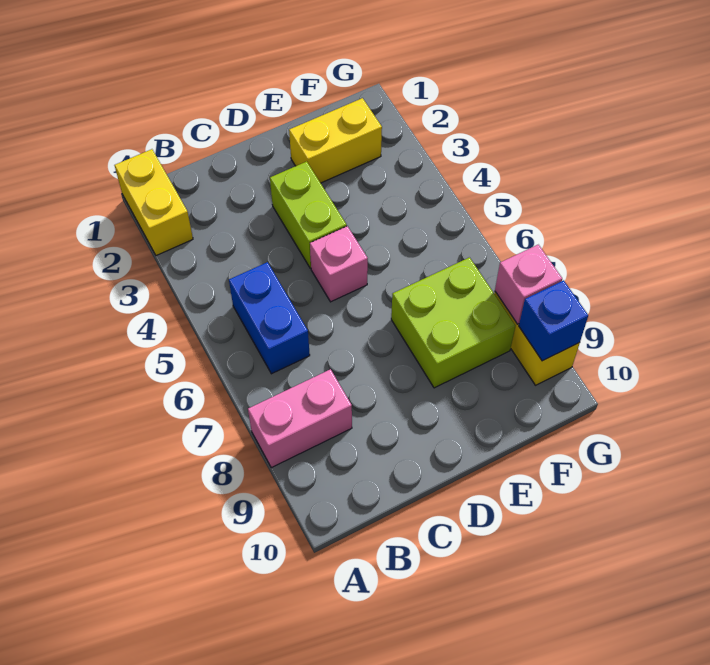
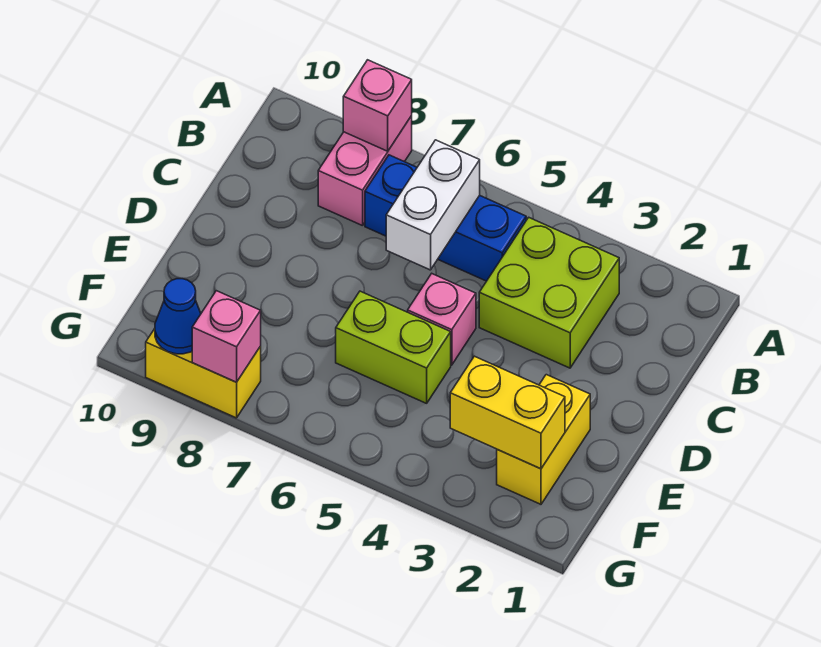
yellow 1x2 brick [114,149,193,256] -> yellow 1x2 brick moved to [450,356,565,469]
none -> pink 1x1 brick [343,60,412,151]
blue 1x2 brick [229,262,310,374] -> blue 1x3 brick [365,155,526,281]
none -> white 1x2 brick [386,140,480,270]
lime 1x2 brick [270,161,347,269] -> lime 1x2 brick moved to [336,291,451,403]
lime 2x2 brick [391,257,515,388] -> lime 2x2 brick moved to [479,217,619,368]
blue 1x1 brick [519,280,588,361] -> blue 1x1 cone [155,279,201,354]

